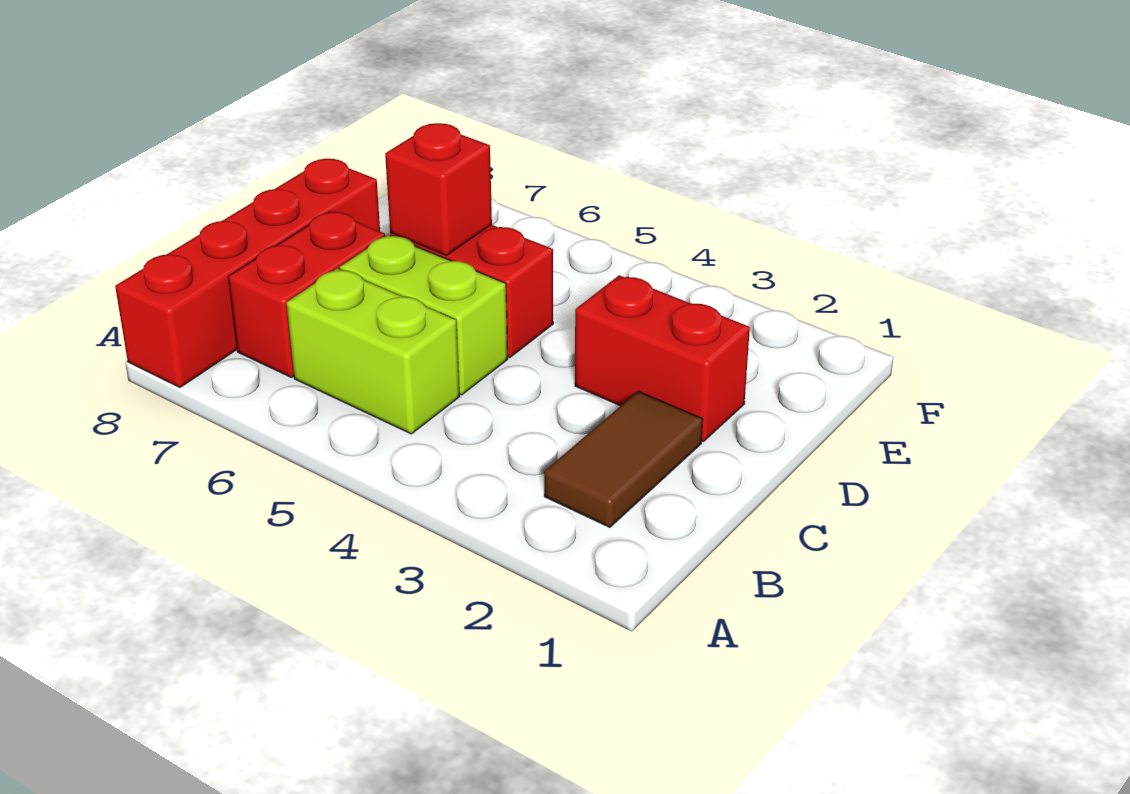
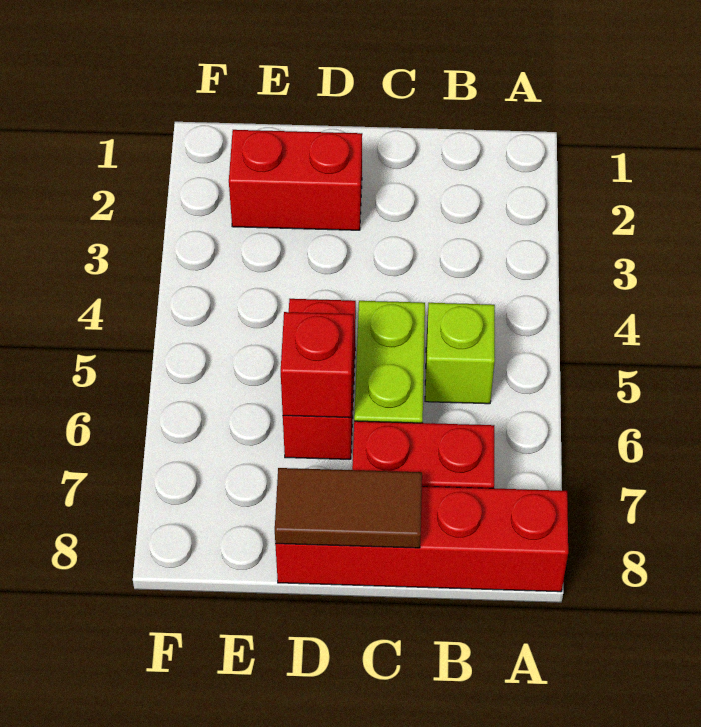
brown 1x2 tile [544,391,703,527] -> brown 1x2 tile moved to [275,468,422,548]
lime 1x2 brick [286,269,460,434] -> lime 1x1 brick [425,303,495,404]
red 1x2 brick [575,275,750,441] -> red 1x2 brick turned to [229,130,362,230]

